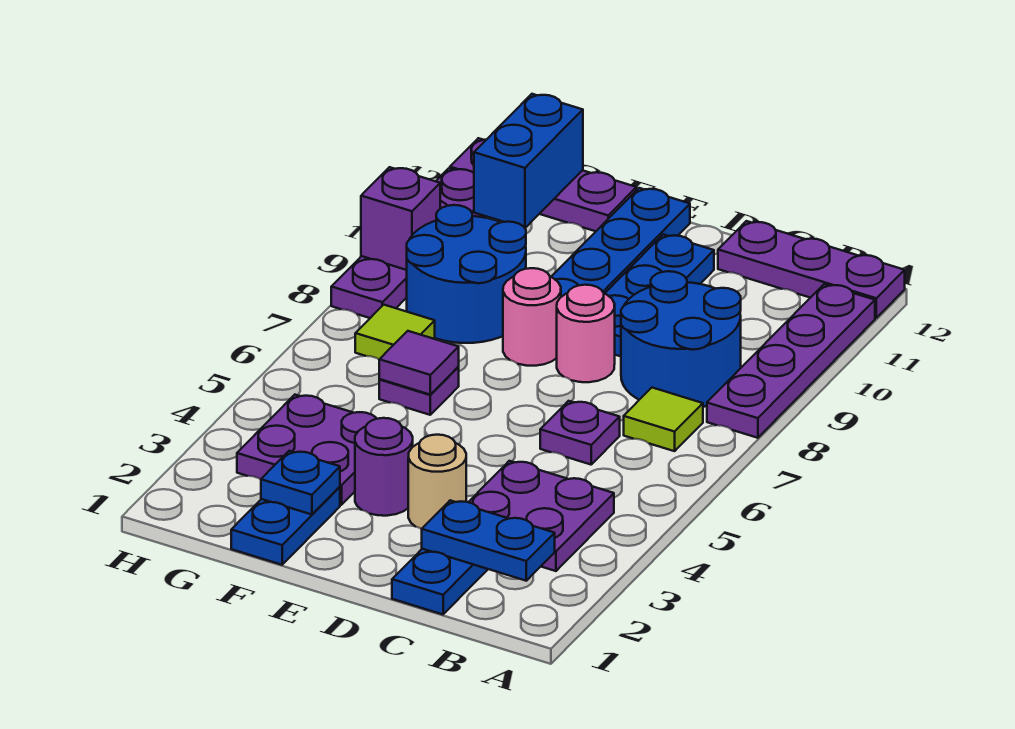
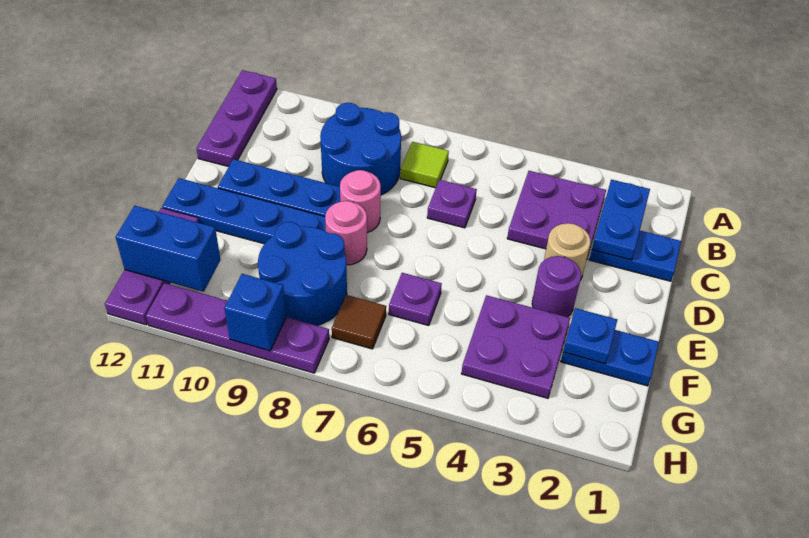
purple 1x4 plate [707,284,875,438] -> none
purple 1x1 tile [379,331,459,394] -> none
lime 1x1 tile [355,305,435,359] -> brown 1x1 tile [332,295,386,349]
purple 1x1 brick [361,167,440,270] -> blue 1x1 brick [224,274,286,351]

